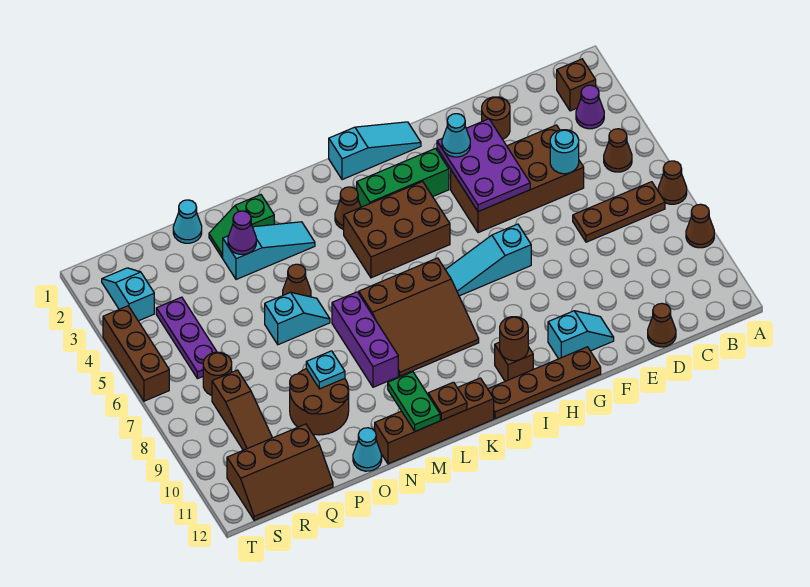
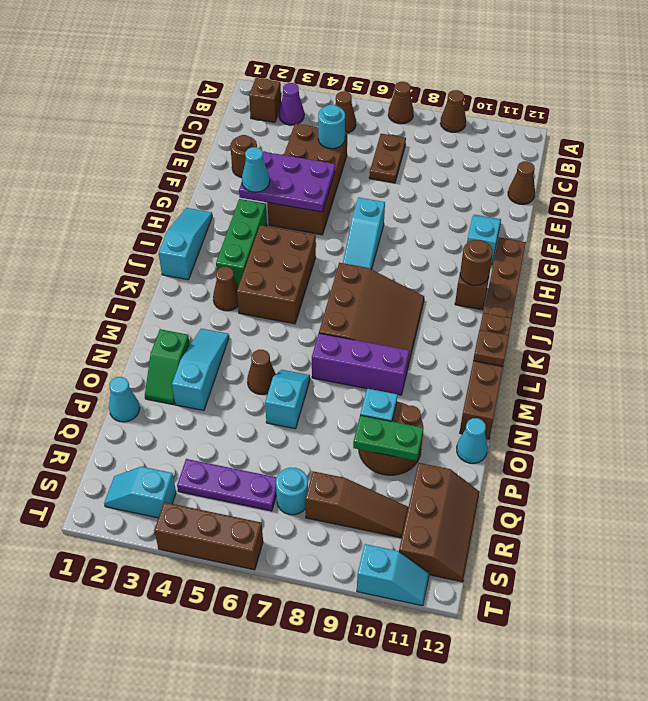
brown 1x3 plate [573,182,665,242] -> brown 1x2 plate [369,134,406,183]
green 1x2 plate [388,372,440,431] -> green 1x2 plate moved to [353,415,424,461]
purple 1x1 cone [228,211,256,254] -> none
brown 1x1 round brick [203,352,232,395] -> cyan 1x1 round brick [276,468,308,515]
none -> cyan 1x2 slope [357,544,429,606]

